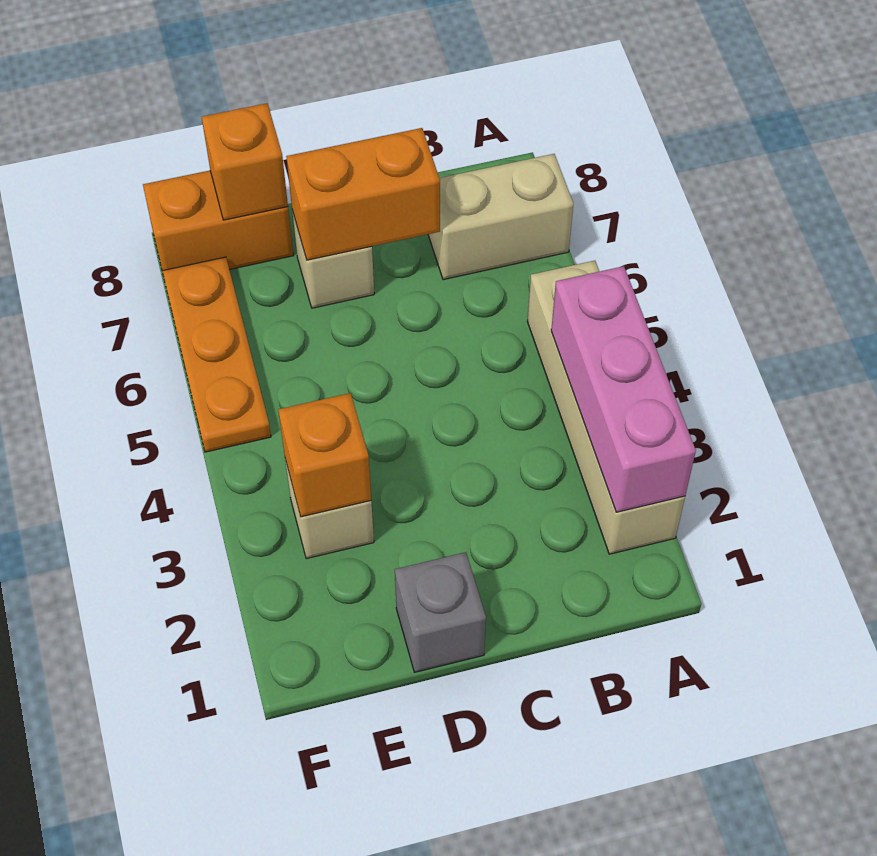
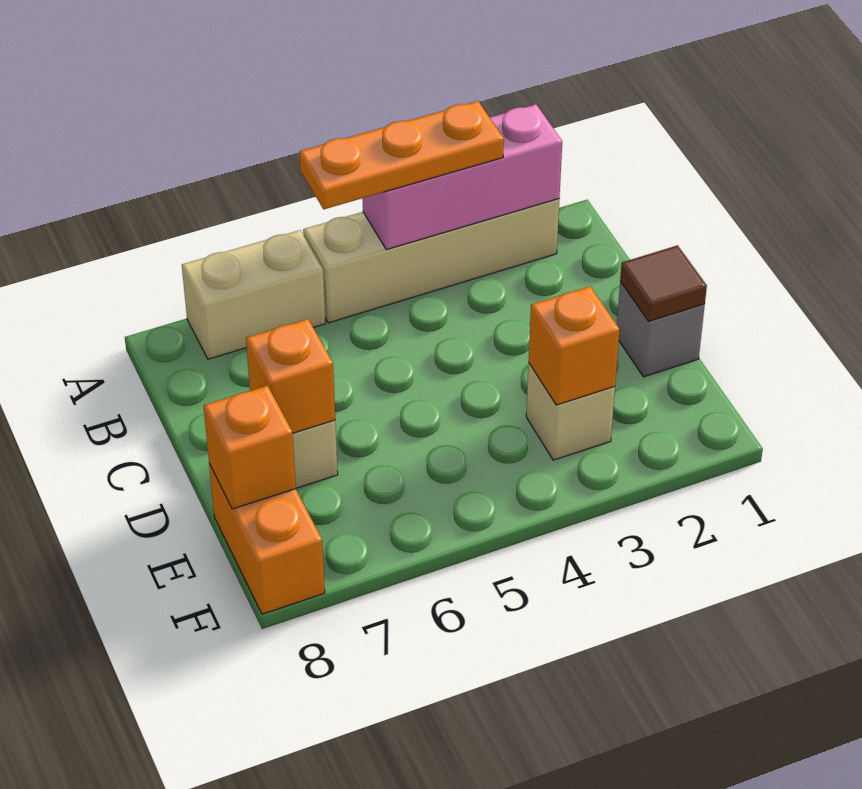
tan 1x2 brick [428,154,573,280] -> tan 1x2 brick turned to [182,230,325,359]
orange 1x2 brick [286,128,440,260] -> orange 1x1 brick [246,319,335,433]
none -> brown 1x1 tile [620,245,707,322]
orange 1x3 plate [162,257,271,452] -> orange 1x3 plate moved to [299,101,504,209]

